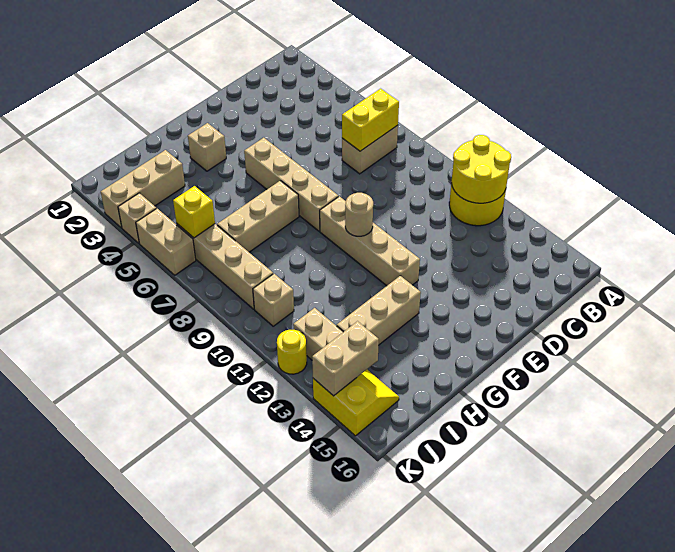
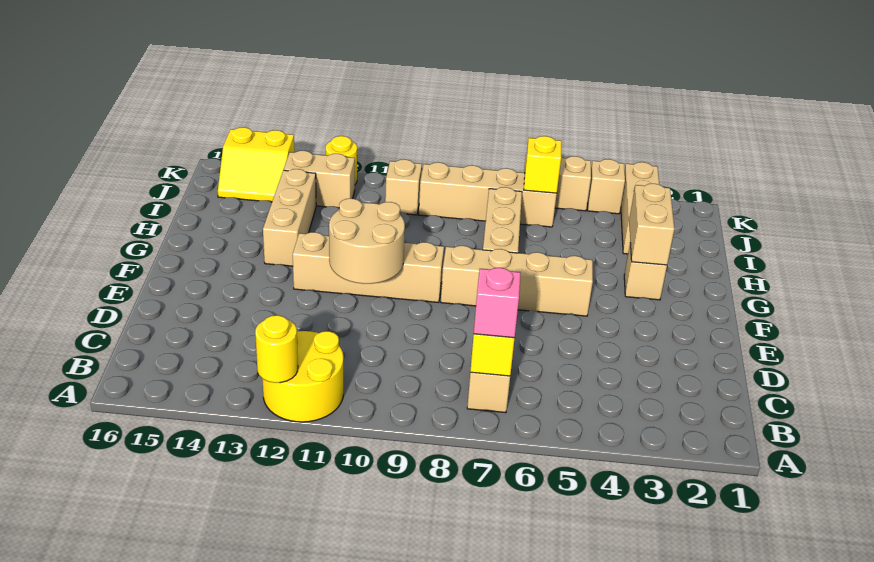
yellow 2x2 round brick [452,135,511,203] -> yellow 1x1 round brick [255,315,298,383]
none -> pink 1x1 brick [474,268,521,338]
tan 1x1 round brick [345,193,373,236] -> tan 2x2 round brick [329,198,405,284]
tan 1x2 brick [312,321,379,396] -> tan 1x2 brick moved to [629,184,674,265]

